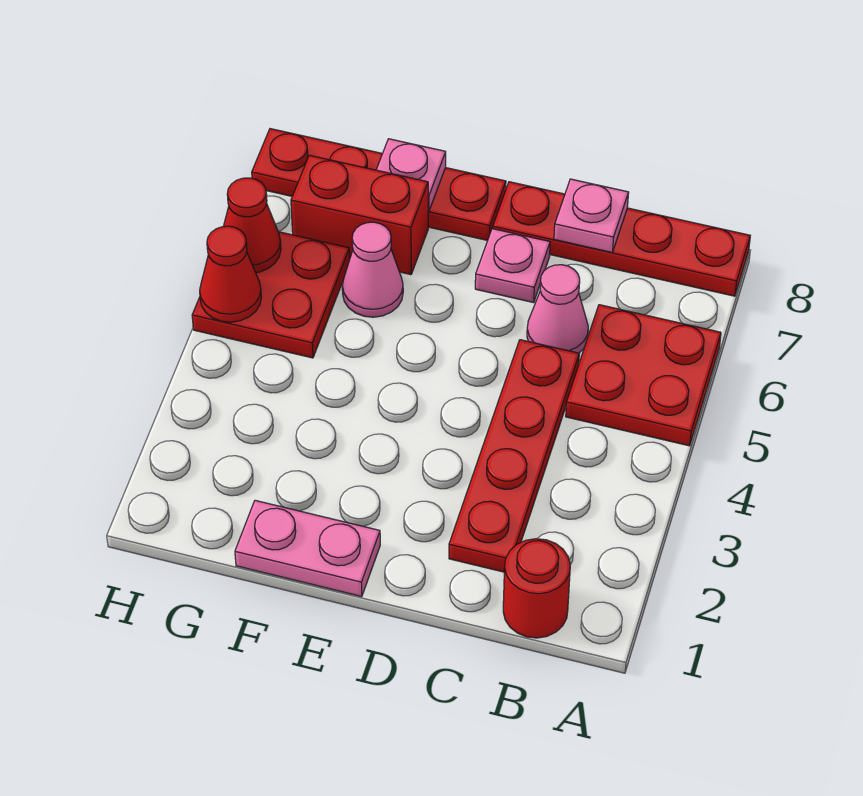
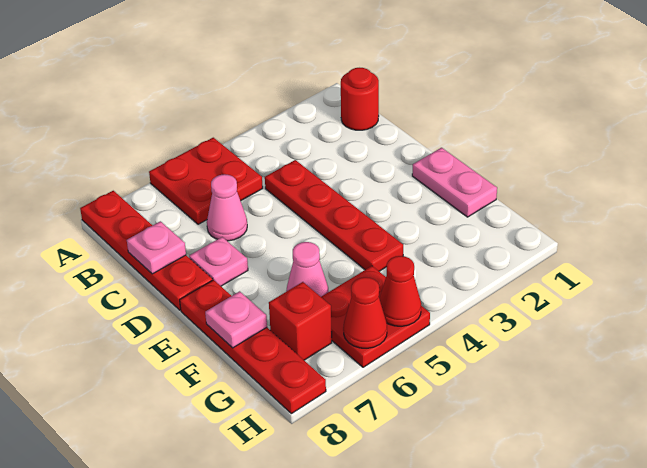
red 1x4 plate [449,340,579,572] -> red 1x4 plate turned to [265,160,403,271]
red 1x2 brick [291,155,428,275] -> red 1x1 brick [269,282,332,360]

